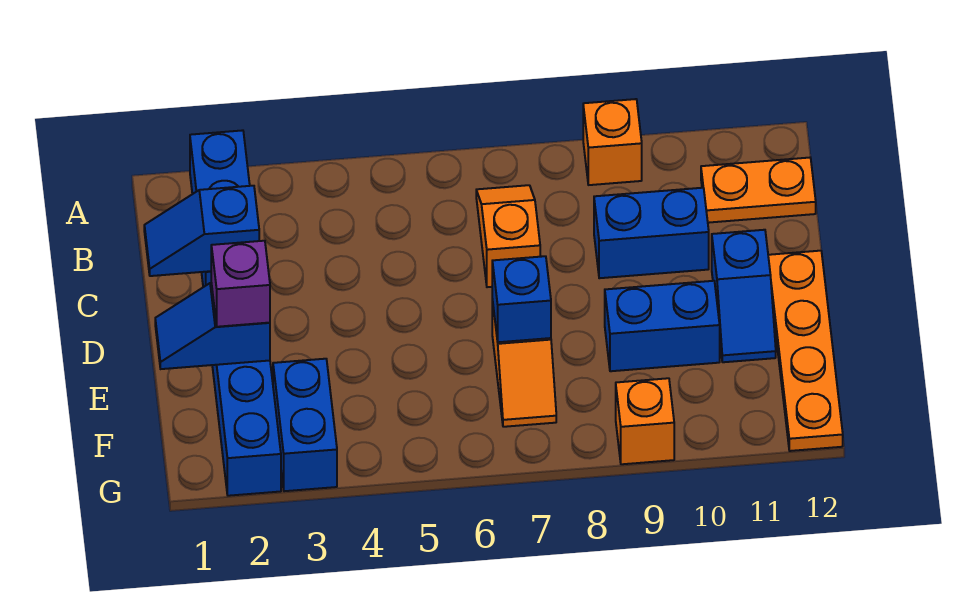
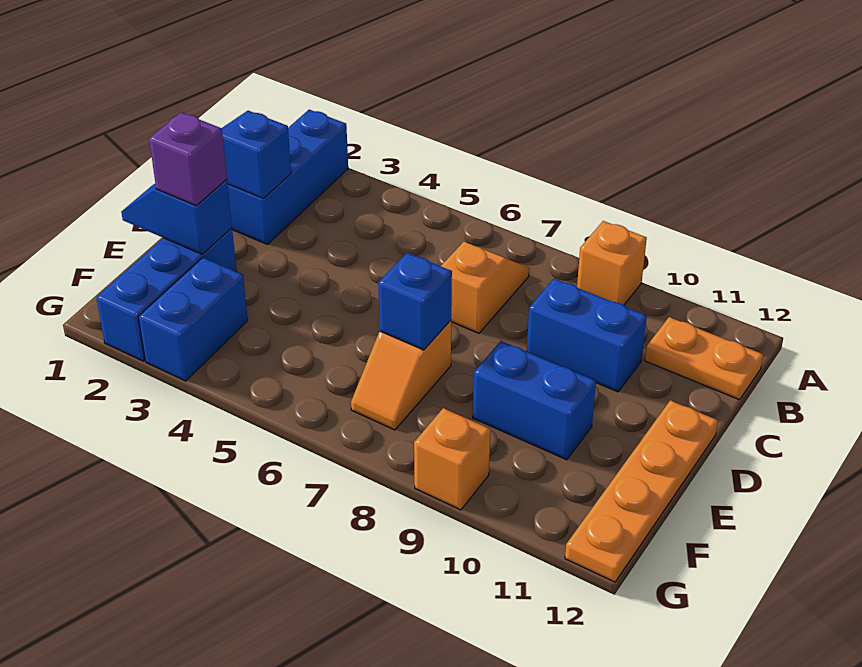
blue 1x2 slope [712,230,776,362] -> none

